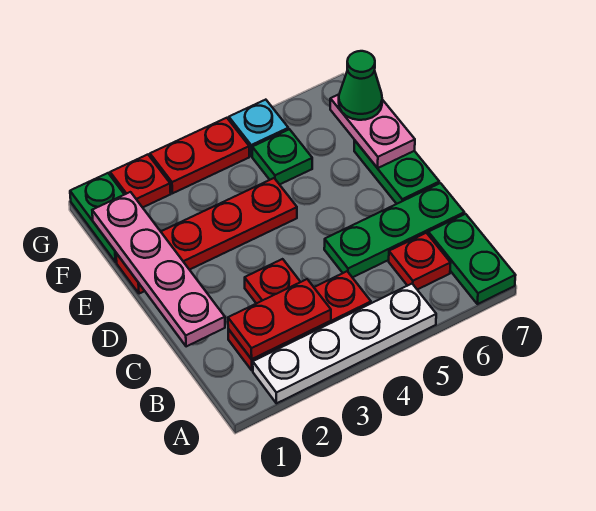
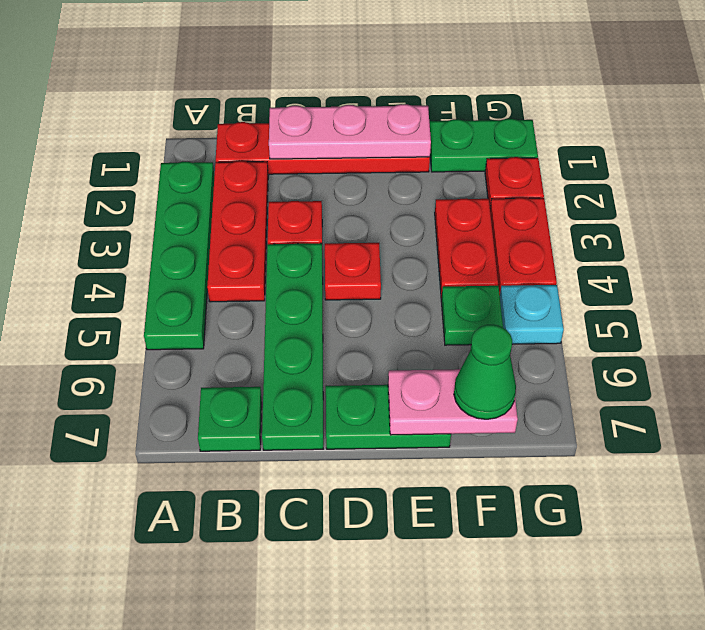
white 1x4 plate [253,284,436,403] -> green 1x4 plate [144,162,214,350]
green 1x2 plate [428,214,516,304] -> green 1x1 plate [198,387,262,451]
red 1x2 plate [228,279,331,359] -> red 1x2 plate moved to [435,198,498,298]
red 1x1 plate [389,233,451,290] -> red 1x1 plate moved to [325,243,381,300]
pink 1x4 plate [92,192,225,347] -> pink 1x3 plate [269,104,431,159]
green 1x3 plate [324,183,464,278] -> green 1x4 plate [262,243,323,450]
red 1x4 plate [116,178,297,294] -> red 1x4 plate turned to [216,122,430,174]

